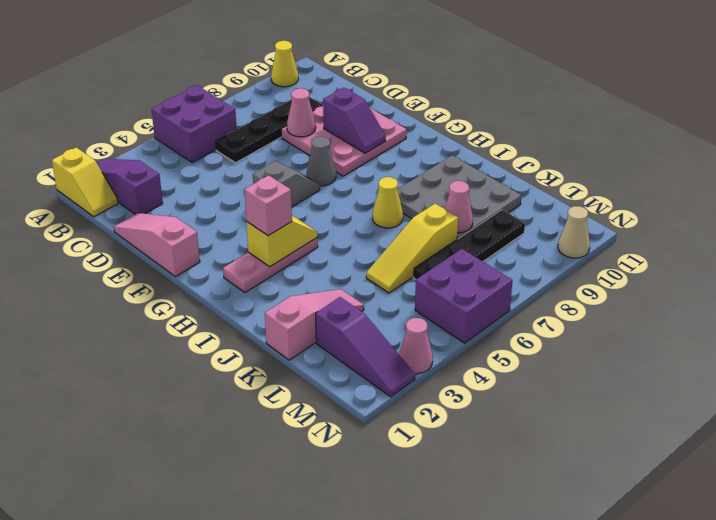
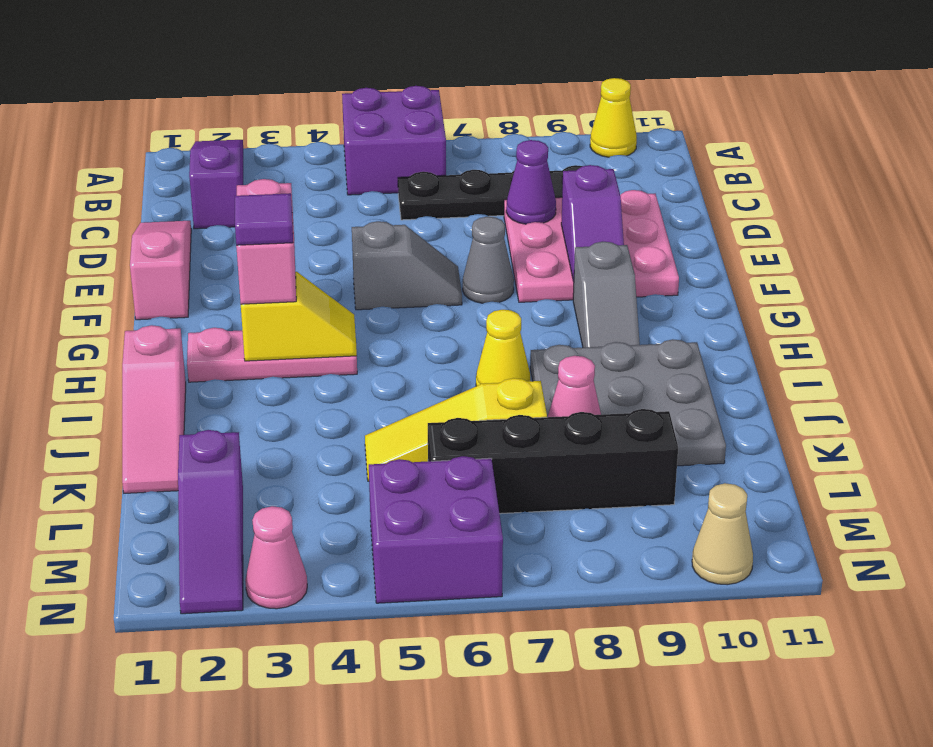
yellow 1x2 slope [52,147,118,217] -> none
pink 1x1 cone [287,88,316,137] -> purple 1x1 cone [506,140,556,224]
none -> grey 1x2 slope [573,242,640,348]
pink 1x1 brick [244,175,292,236] -> pink 1x2 brick [236,179,296,304]
none -> purple 1x1 tile [235,193,293,245]
pink 1x3 slope [265,289,364,360] -> pink 1x3 slope turned to [122,325,186,493]
black 1x4 plate [414,210,525,279] -> black 1x4 brick [428,409,678,514]

